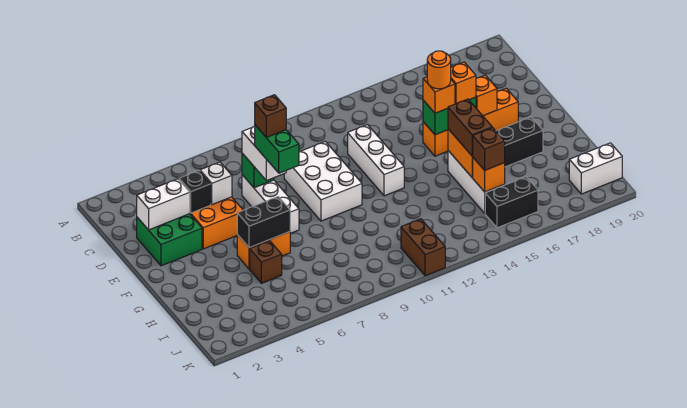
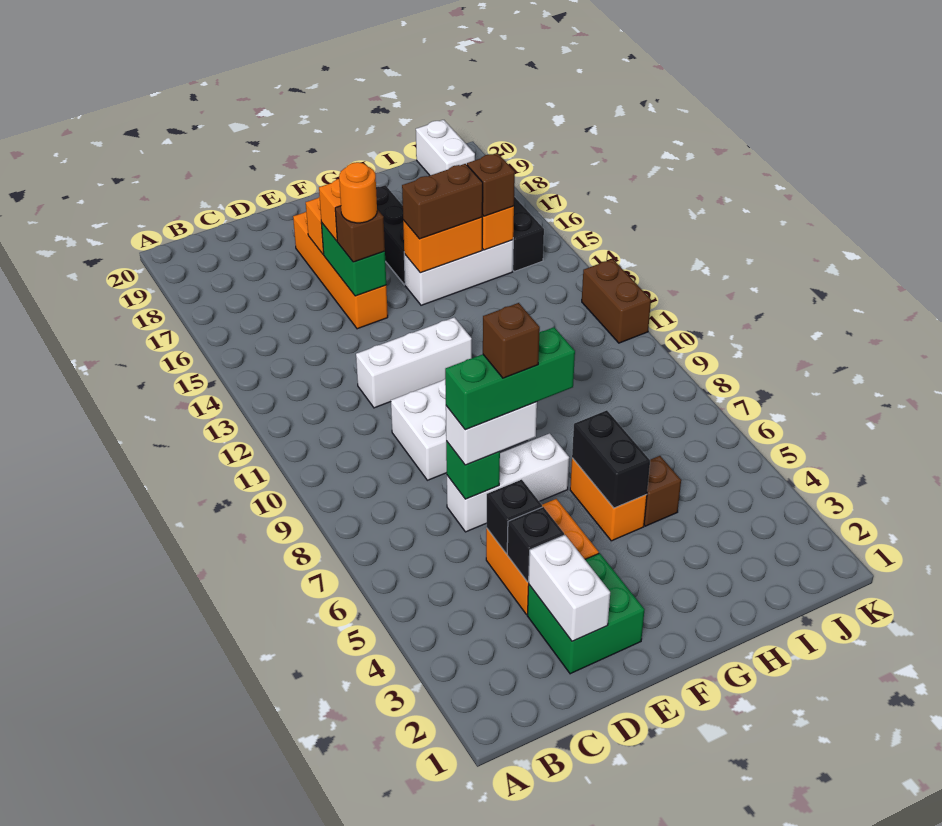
white 1x1 brick [200,162,232,205] -> black 1x1 brick [487,480,542,554]
green 1x2 brick [255,125,299,173] -> green 1x3 brick [445,327,575,430]
orange 1x1 brick [423,77,455,113] -> brown 1x1 brick [335,206,385,262]
brown 1x2 brick [401,219,445,276] -> brown 1x2 brick turned to [582,259,651,343]

